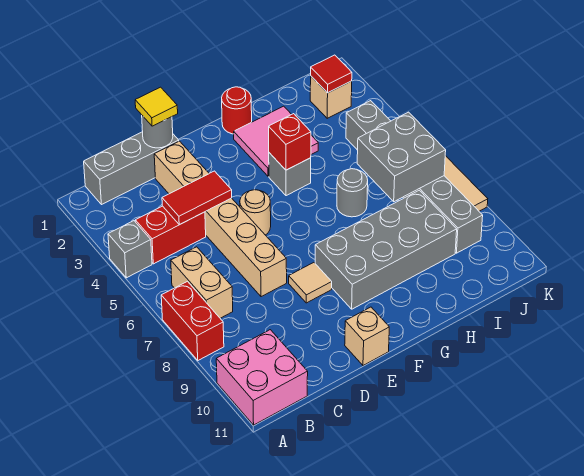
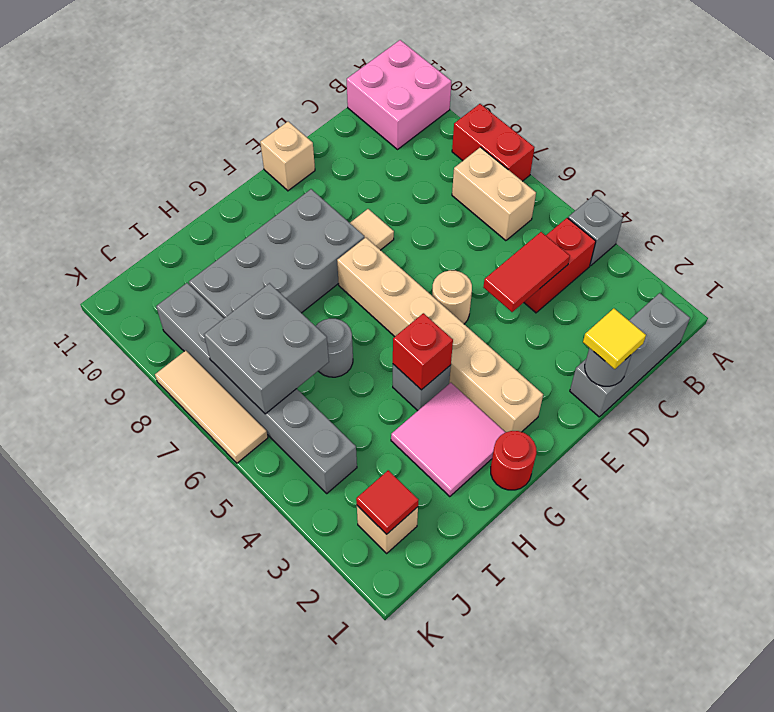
tan 1x6 brick [154,141,287,297] -> tan 1x6 brick moved to [337,237,543,432]

